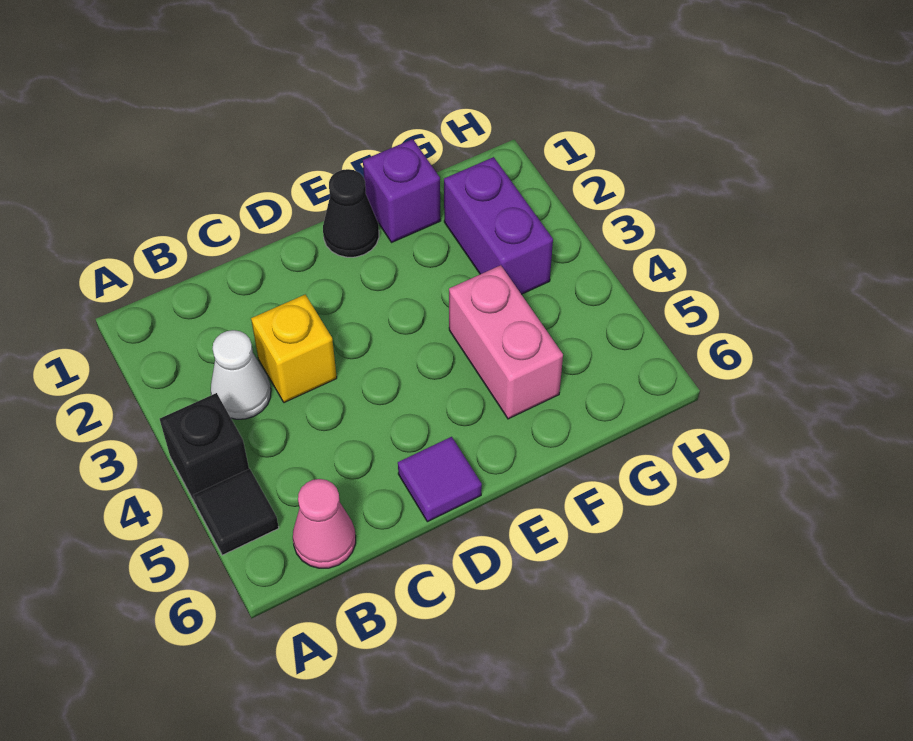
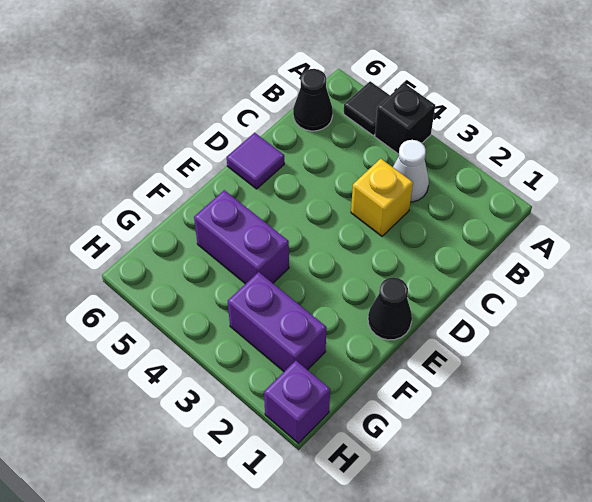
pink 1x1 cone [293,479,356,568] -> black 1x1 cone [293,69,333,131]
purple 1x1 brick [363,139,441,243] -> purple 1x1 brick moved to [264,361,330,443]
pink 1x2 brick [449,265,563,419] -> purple 1x2 brick [194,190,289,284]

